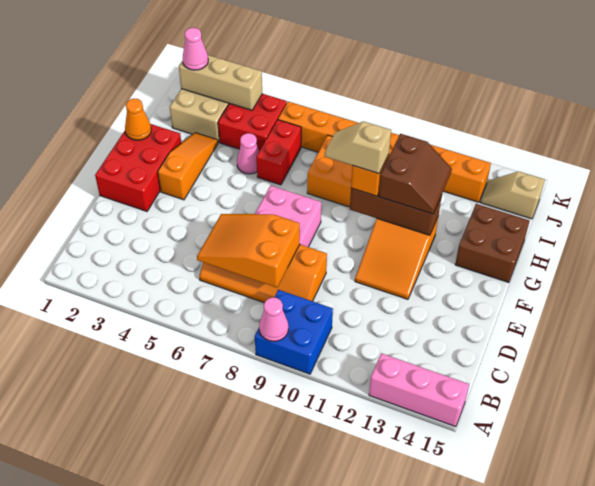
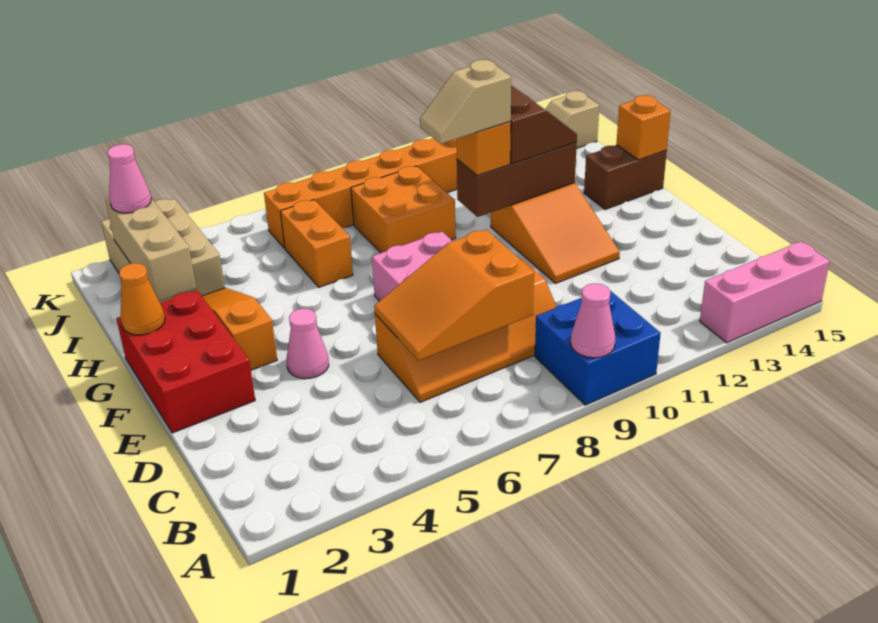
brown 2x2 brick [455,204,529,283] -> brown 1x2 brick [584,145,667,210]
none -> orange 1x1 brick [616,95,671,160]
pink 1x1 cone [237,133,259,174] -> pink 1x1 cone moved to [287,308,329,379]
red 1x2 brick [257,120,301,185] -> orange 1x2 brick [280,200,353,287]
red 2x2 brick [218,94,287,151] -> none
tan 1x3 brick [179,55,262,110] -> tan 1x3 brick turned to [105,198,196,301]

